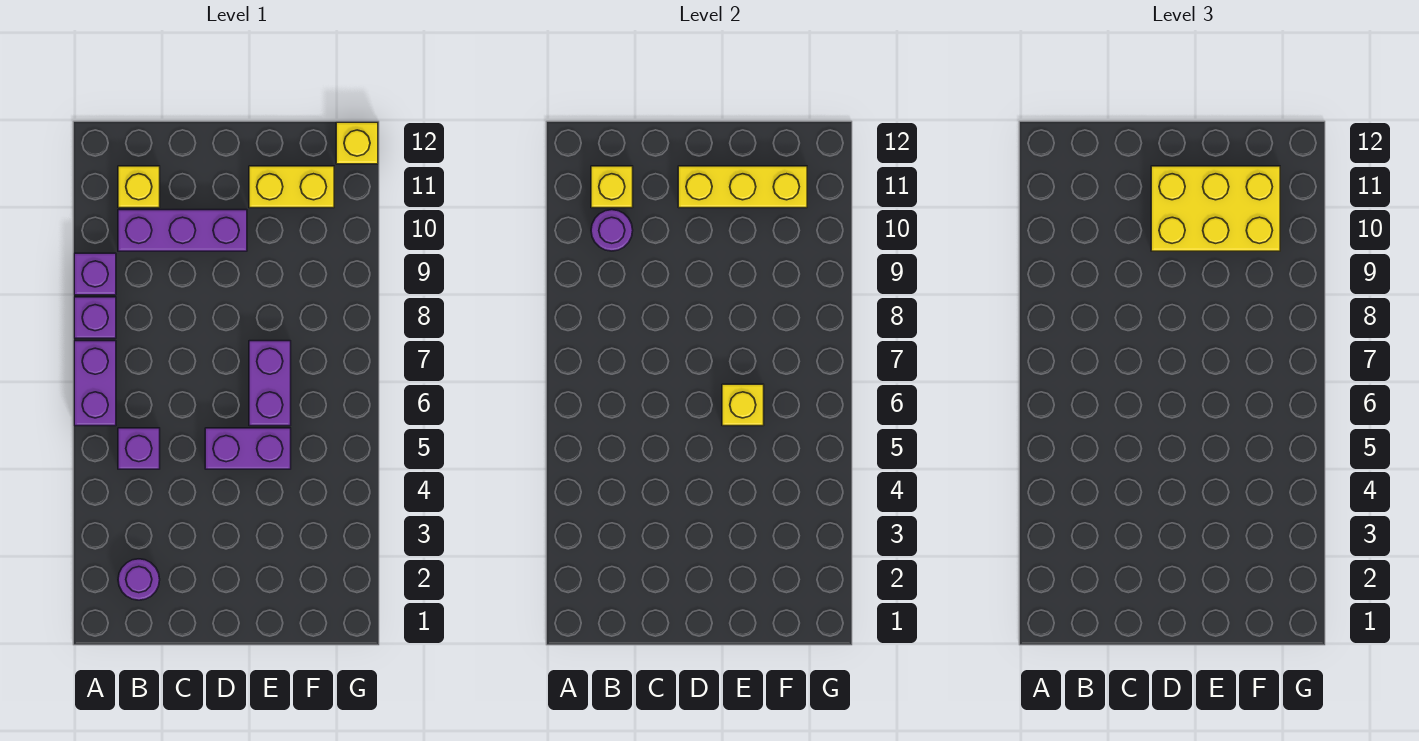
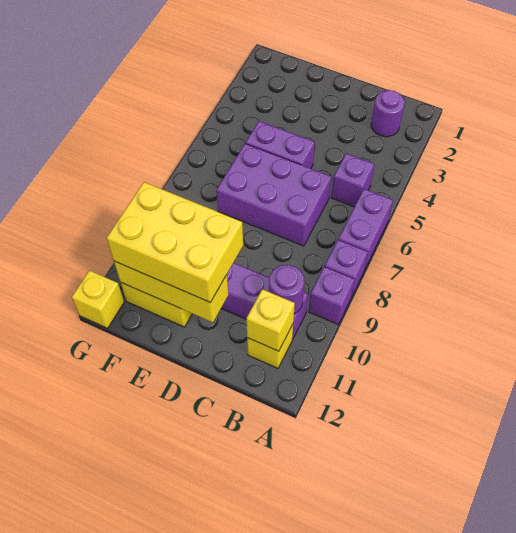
purple 1x2 brick [249,341,291,426] -> purple 2x3 brick [216,144,332,246]
yellow 1x1 brick [722,384,764,426] -> none

